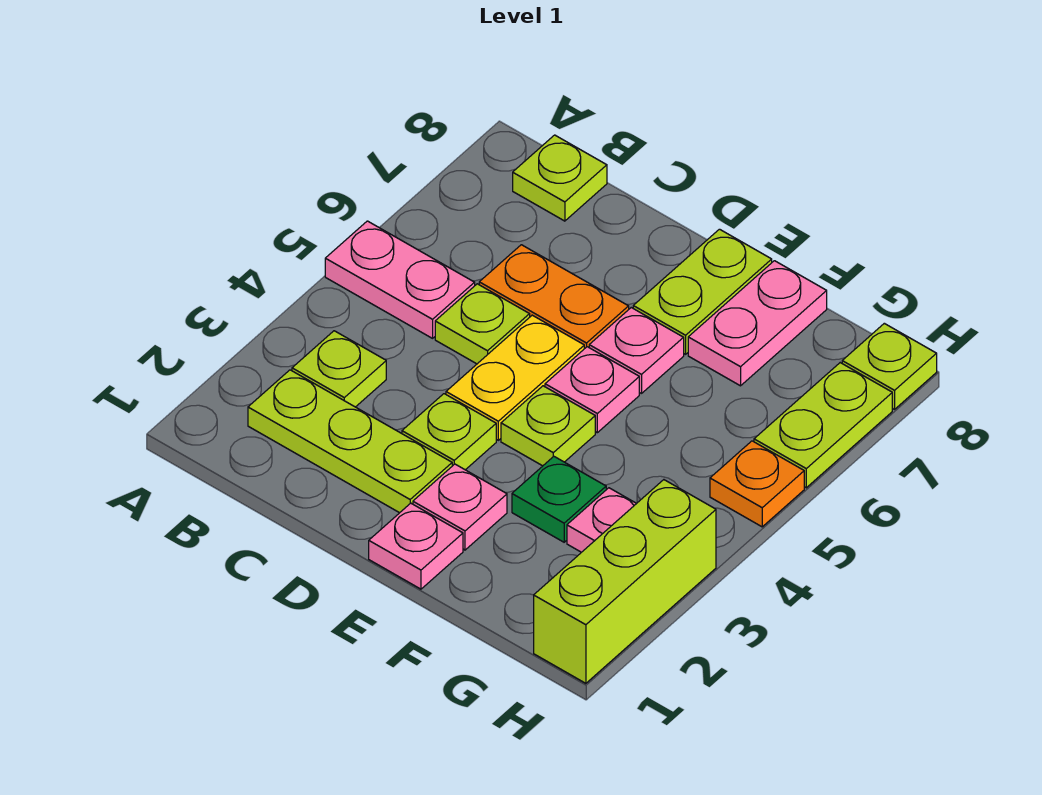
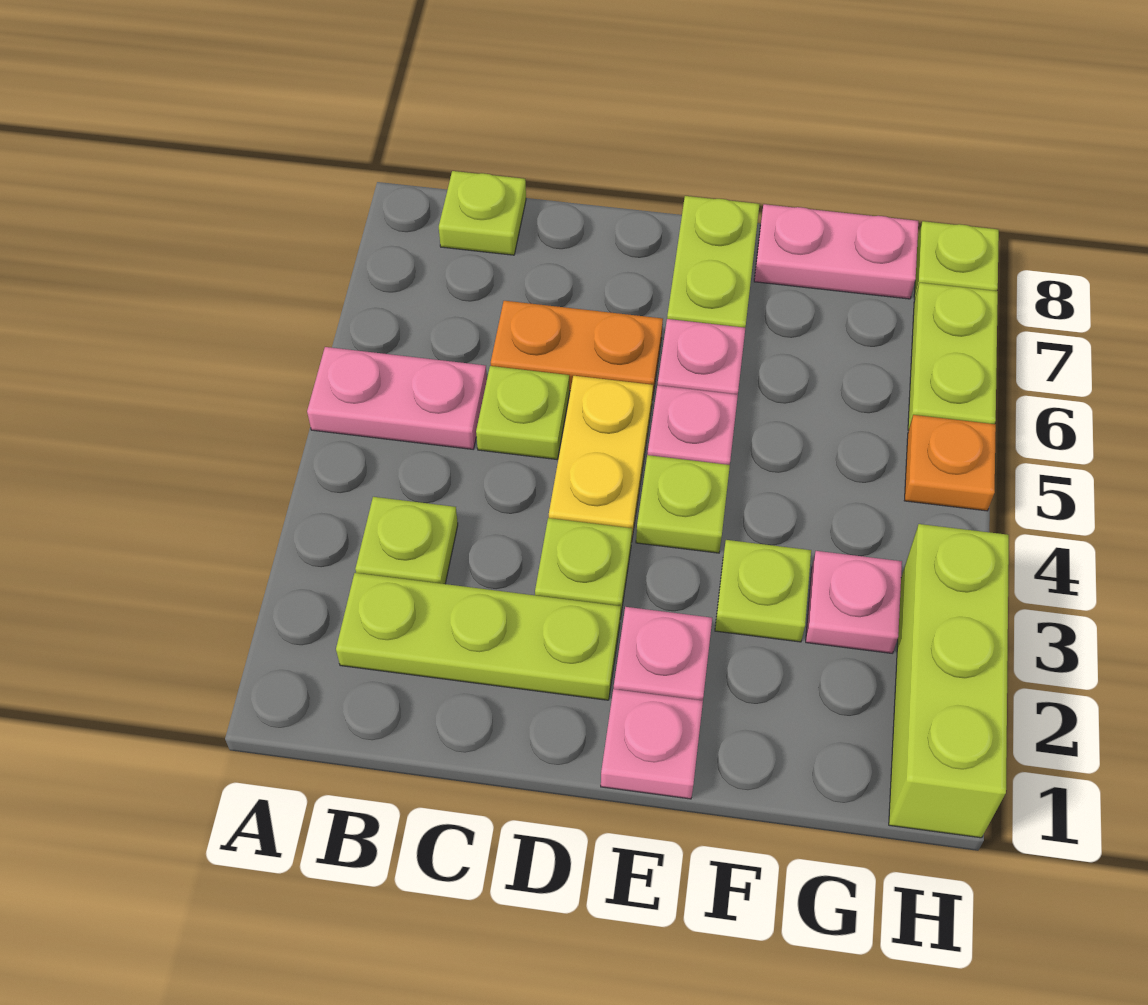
green 1x1 plate [512,456,606,542] -> lime 1x1 plate [715,540,811,642]
pink 1x2 plate [688,261,827,386] -> pink 1x2 plate turned to [754,204,918,299]

